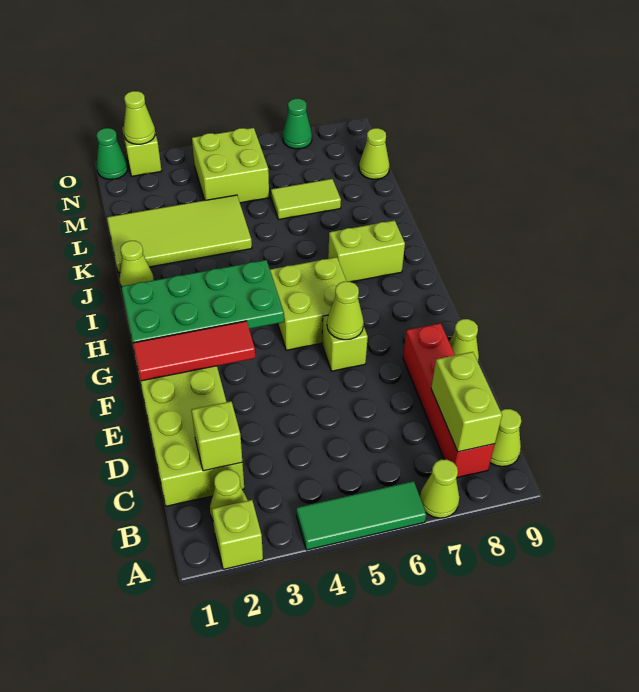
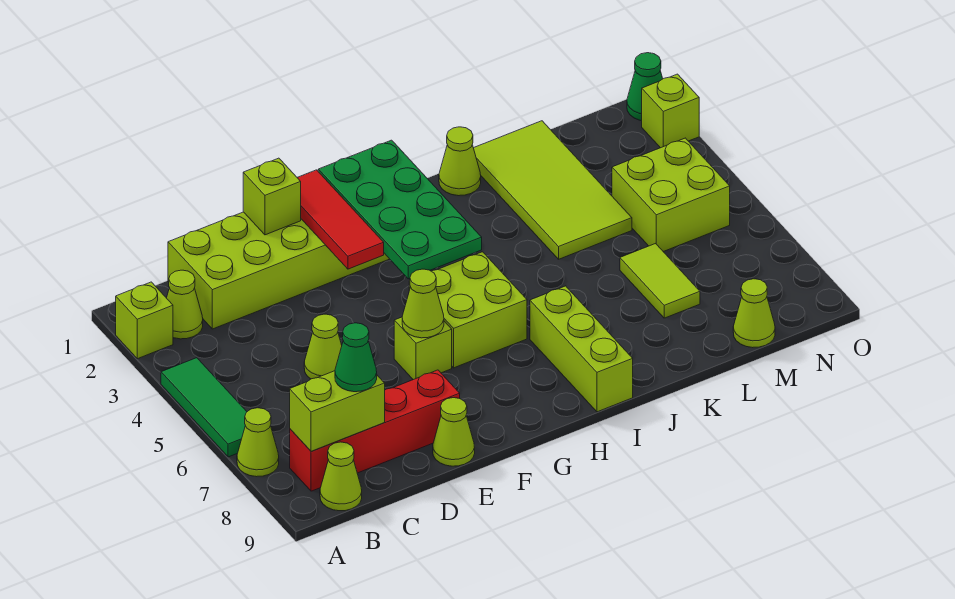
lime 1x1 brick [192,401,242,471] -> lime 1x1 brick moved to [243,158,301,235]
lime 1x2 brick [328,220,405,282] -> lime 1x3 brick [530,286,633,412]
lime 1x1 cone [124,91,155,144] -> lime 1x1 cone moved to [304,314,342,379]
green 1x1 cone [283,99,312,149] -> green 1x1 cone moved to [335,323,377,392]

